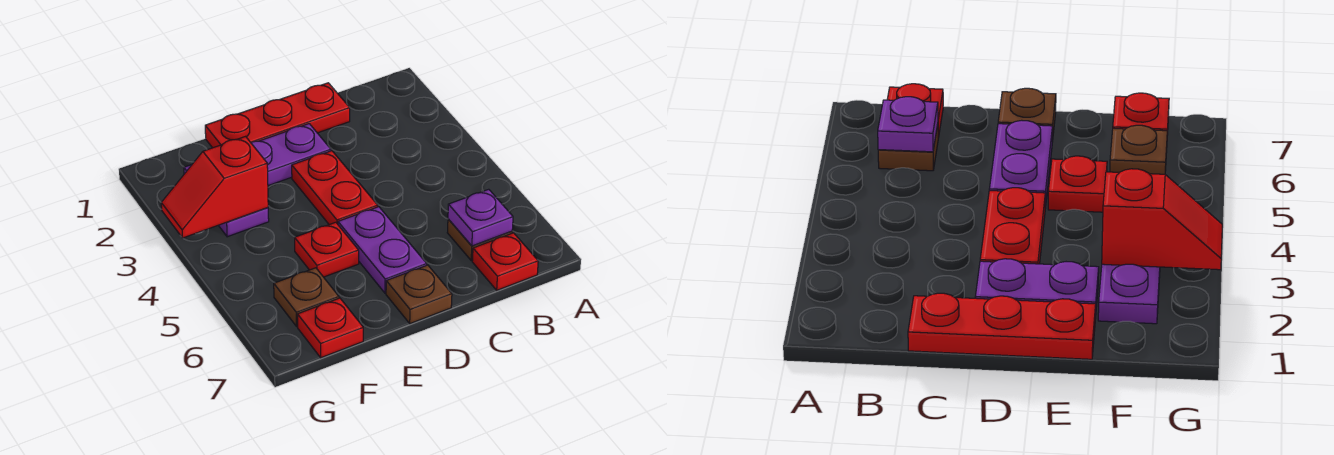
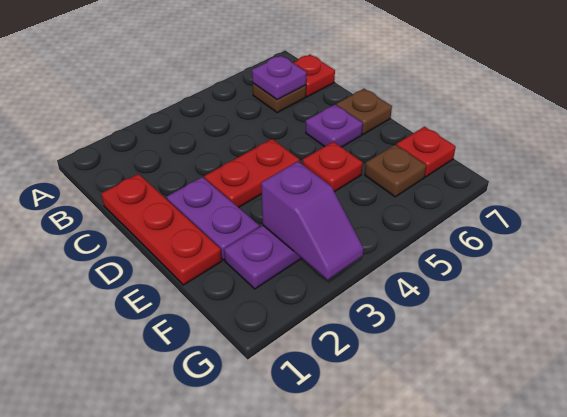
purple 1x2 plate [338,207,427,293] -> purple 1x1 plate [306,105,363,147]
red 1x2 slope [161,137,268,238] -> purple 1x2 slope [261,162,364,280]

